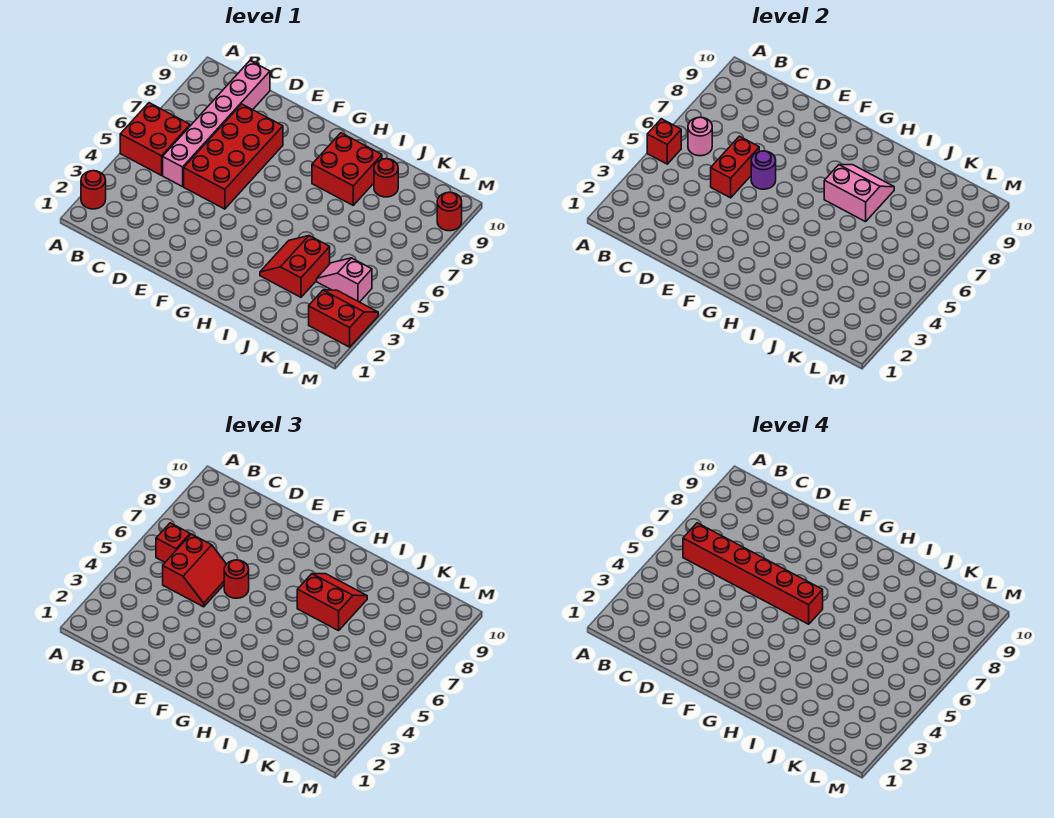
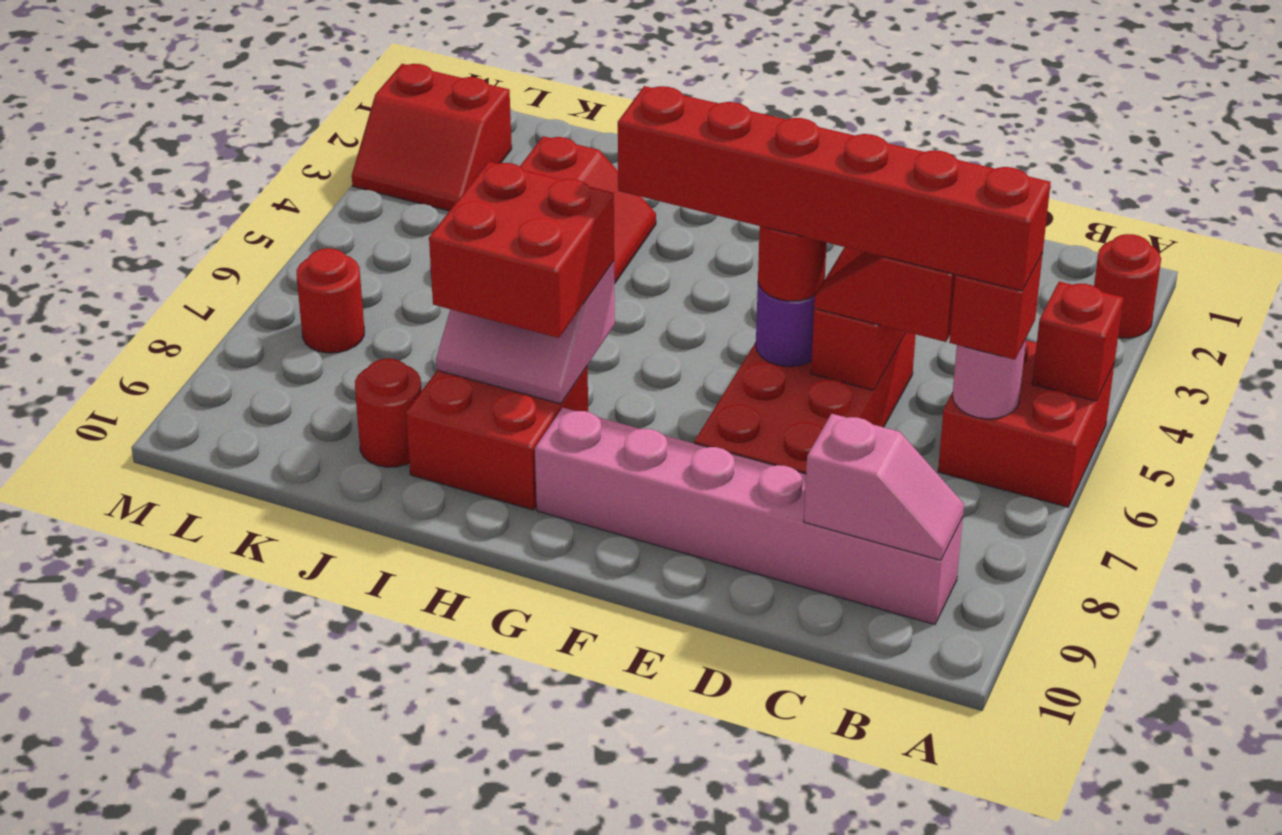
pink 1x6 brick [163,61,270,187] -> pink 1x6 brick turned to [535,408,963,625]
red 2x2 slope [297,574,367,631] -> red 2x2 brick [429,162,614,338]
pink 1x2 slope [317,258,372,302] -> pink 1x2 slope moved to [804,414,964,560]
red 1x1 round brick [437,192,462,231] -> red 1x1 round brick moved to [297,248,364,353]

